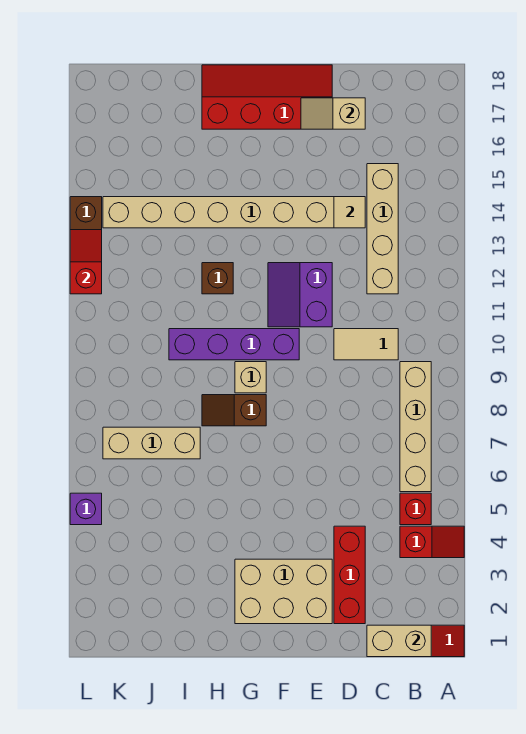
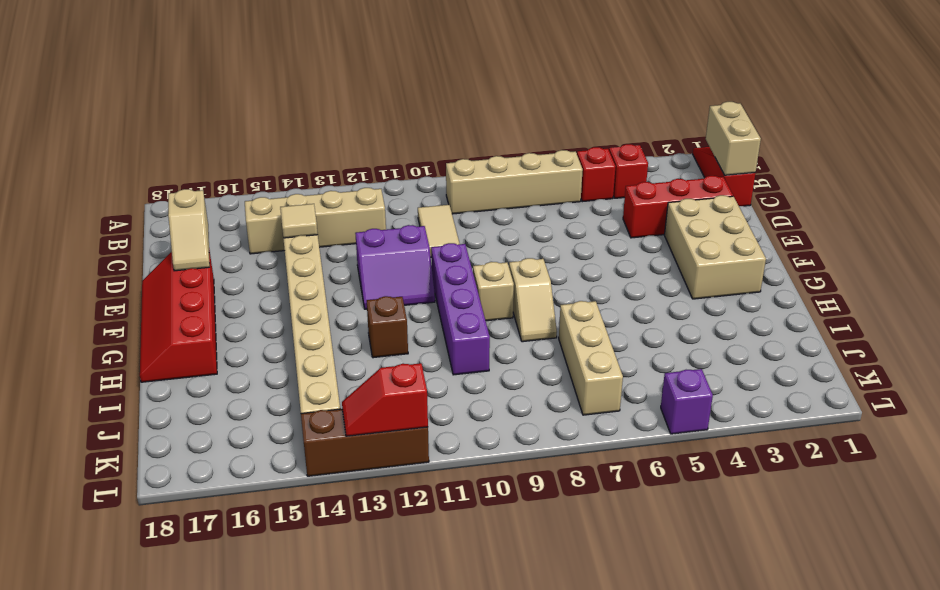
brown 1x2 slope [202,395,266,426] -> tan 1x2 slope [509,258,557,342]

